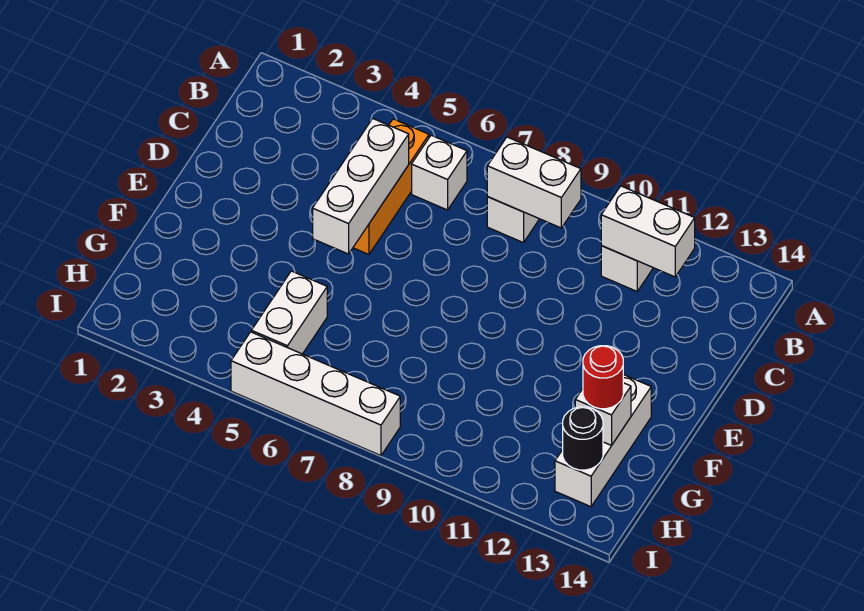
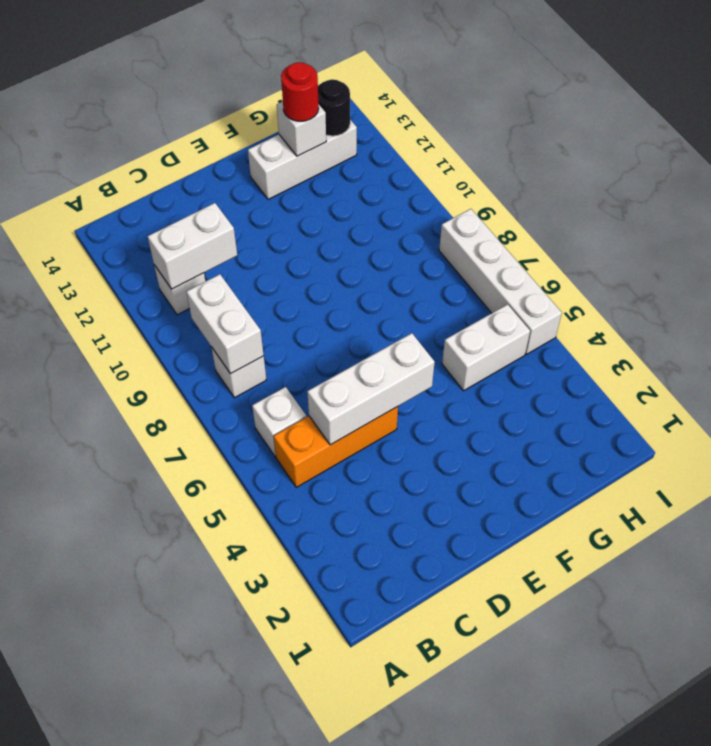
white 1x2 brick [601,186,695,277] -> white 1x2 brick turned to [148,203,237,289]

